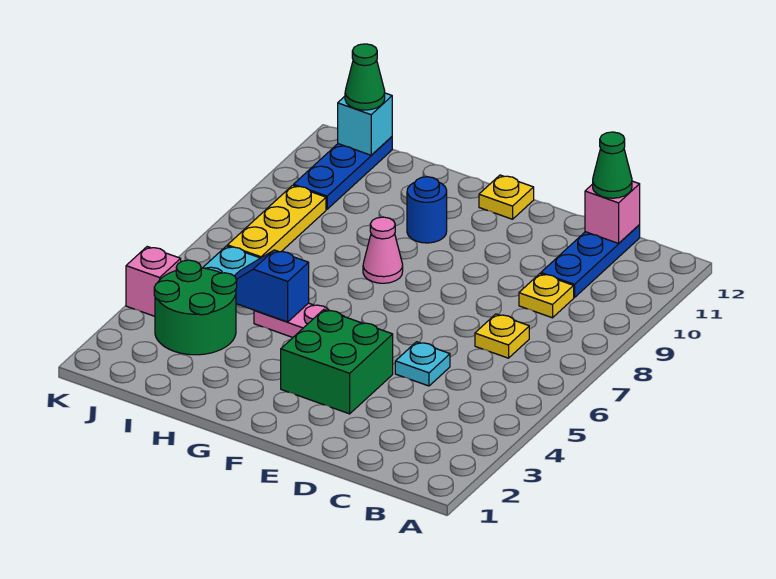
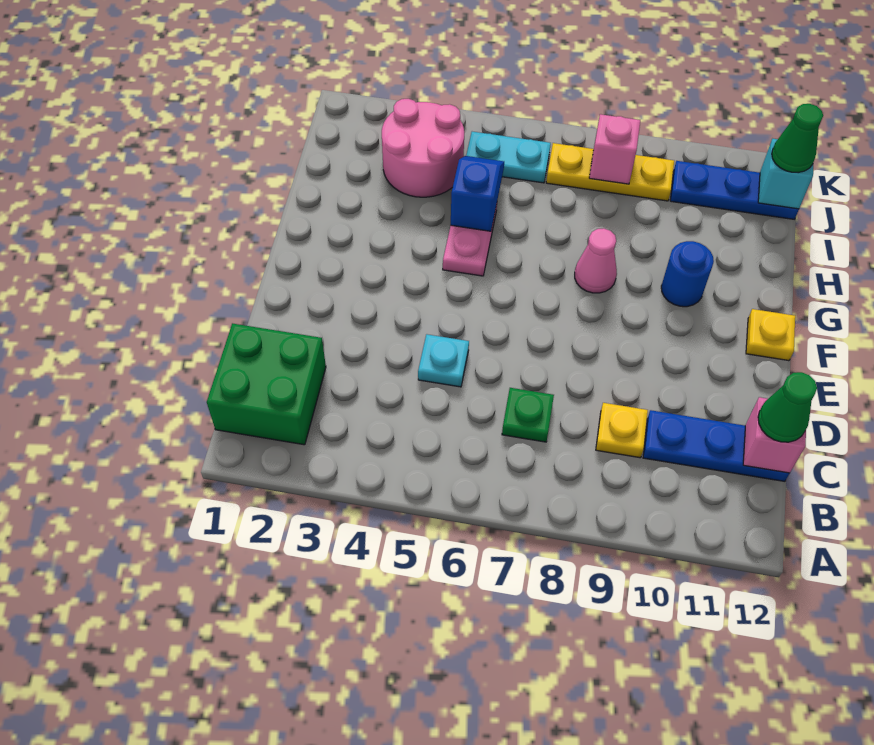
yellow 1x1 plate [475,314,529,358] -> green 1x1 plate [502,388,554,442]
green 2x2 brick [281,310,393,414] -> green 2x2 brick moved to [207,323,326,445]
green 2x2 round brick [154,260,237,355] -> pink 2x2 round brick [382,99,464,197]
pink 1x1 brick [126,247,181,316] -> pink 1x1 brick moved to [589,114,640,184]

